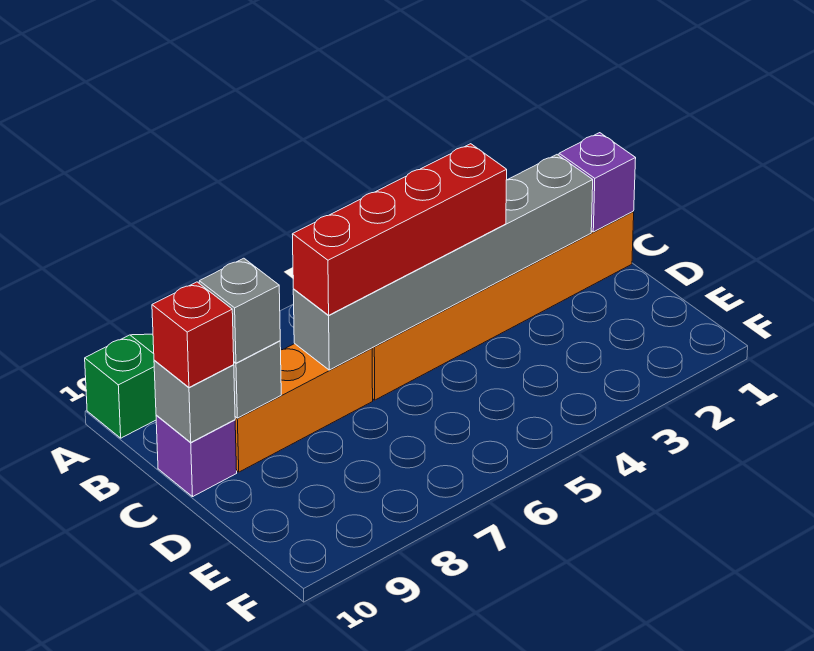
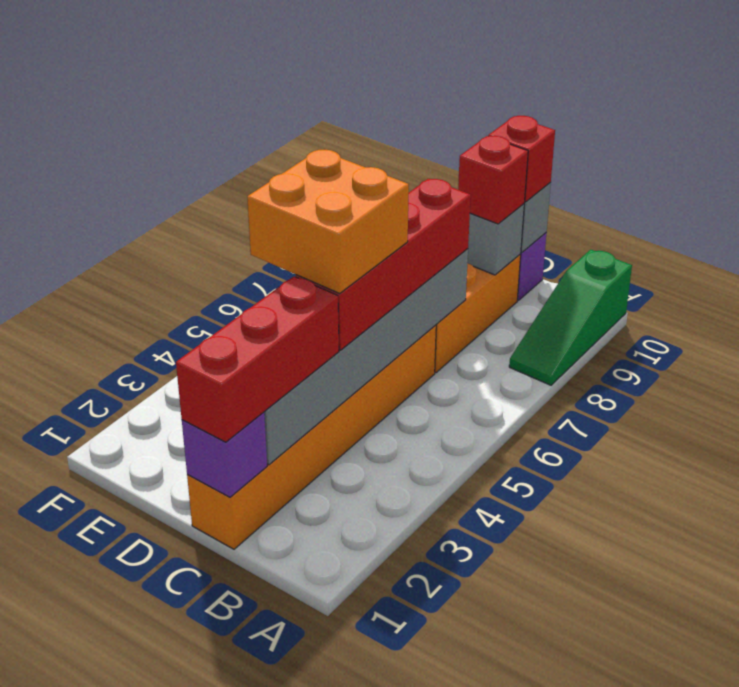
none -> red 1x3 brick [176,276,339,442]
none -> orange 2x2 brick [247,150,409,293]
grey 1x1 brick [199,258,280,363] -> red 1x1 brick [458,136,528,224]

